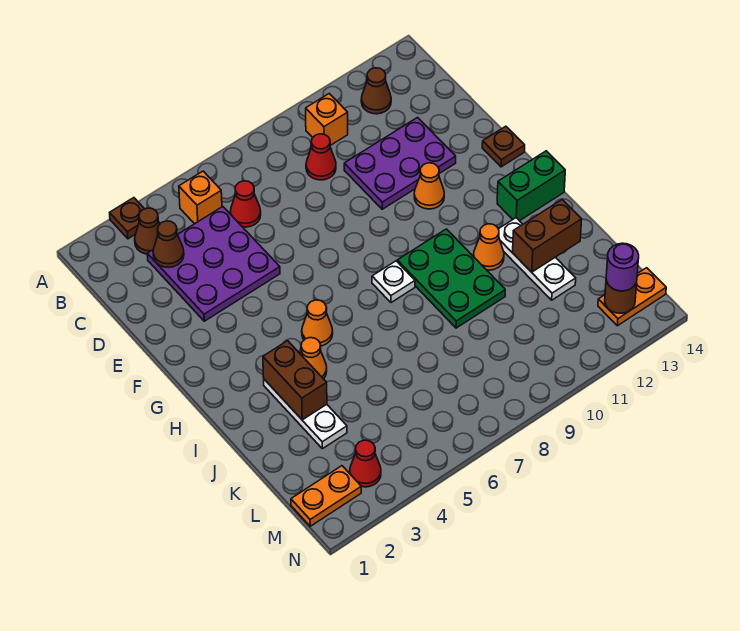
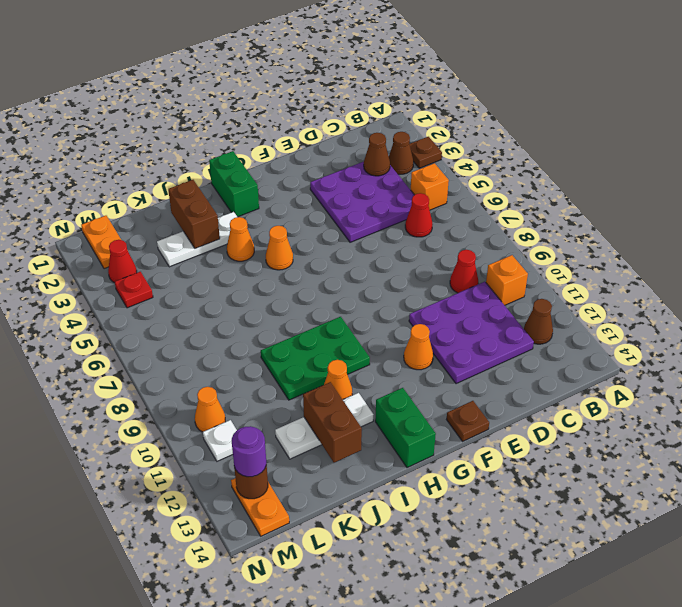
purple 2x3 plate [344,118,456,209] -> purple 3x3 plate [409,282,534,384]
none -> green 1x2 brick [209,151,259,217]
white 1x1 plate [372,261,415,303] -> white 1x1 plate moved to [203,420,237,461]
brown 1x2 brick [263,341,327,420] -> brown 1x2 brick turned to [168,180,220,249]
none -> red 1x1 plate [115,272,153,308]
none -> orange 1x1 cone [195,387,225,432]

